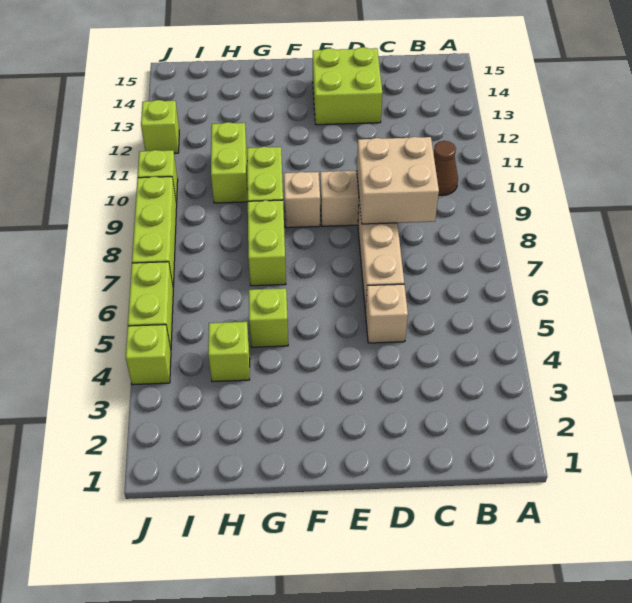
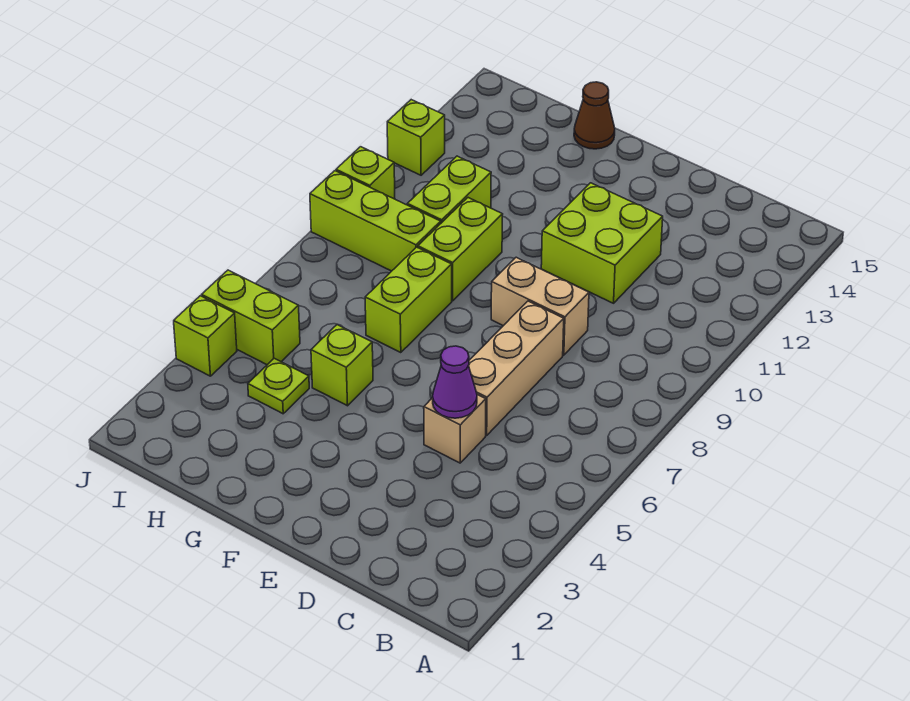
brown 1x1 cone [434,141,458,196] -> brown 1x1 cone moved to [574,82,615,149]
tan 2x2 brick [357,137,439,224] -> none
none -> purple 1x1 cone [433,346,477,418]
lime 2x2 brick [313,47,382,125] -> lime 2x2 brick moved to [541,183,663,303]
tan 1x1 brick [284,172,320,228] -> none
lime 1x1 brick [208,322,250,382] -> lime 1x1 plate [248,358,309,414]
lime 1x2 brick [128,262,173,348] -> lime 1x2 brick turned to [202,270,300,365]
lime 1x3 brick [132,177,177,287] -> lime 1x3 brick turned to [310,171,441,271]

